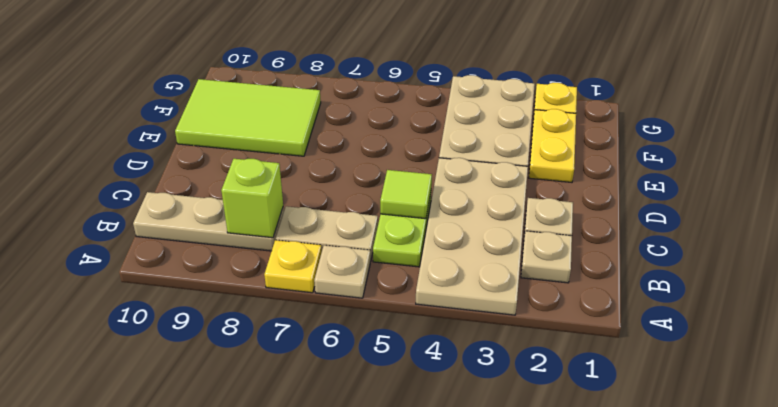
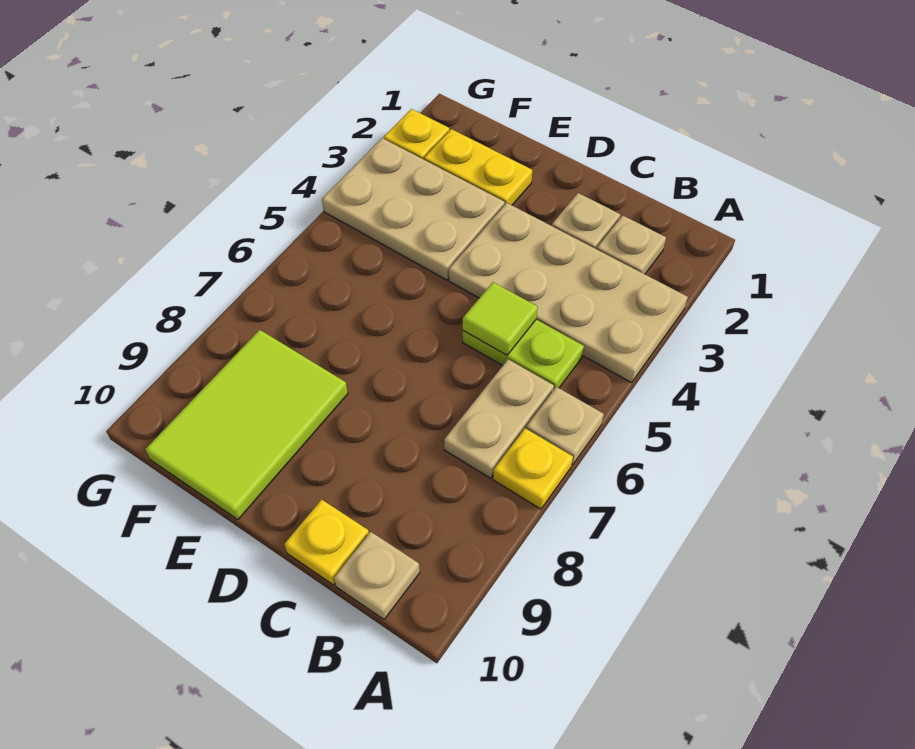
tan 1x3 plate [133,192,284,251] -> tan 1x1 plate [334,532,420,619]
lime 1x1 brick [221,159,283,238] -> none
none -> yellow 1x1 plate [284,499,369,585]

